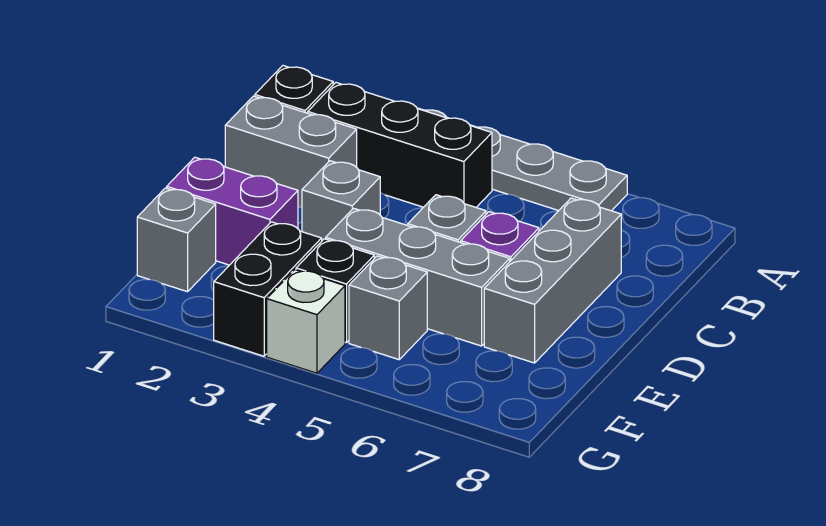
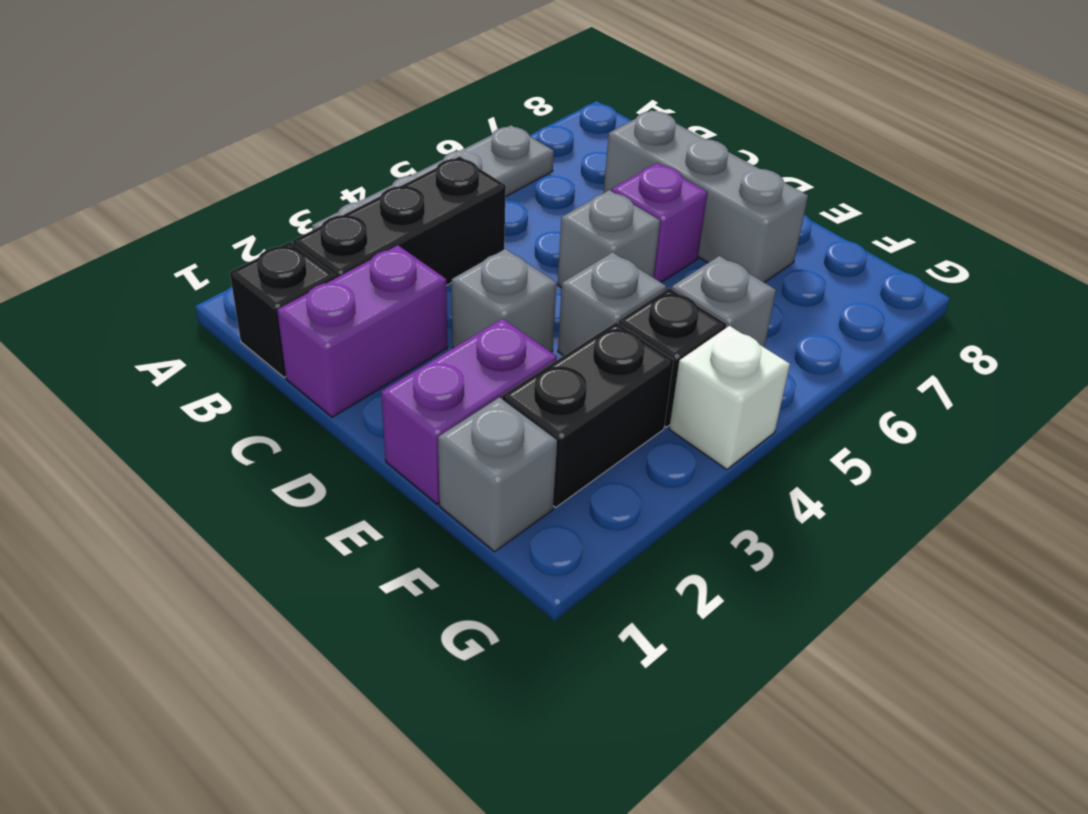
grey 1x2 brick [225,96,357,208] -> purple 1x2 brick [277,245,447,417]
grey 1x3 brick [326,208,510,346] -> grey 1x1 brick [558,252,666,356]
black 1x2 brick [214,222,322,356] -> black 1x2 brick turned to [502,322,674,507]

